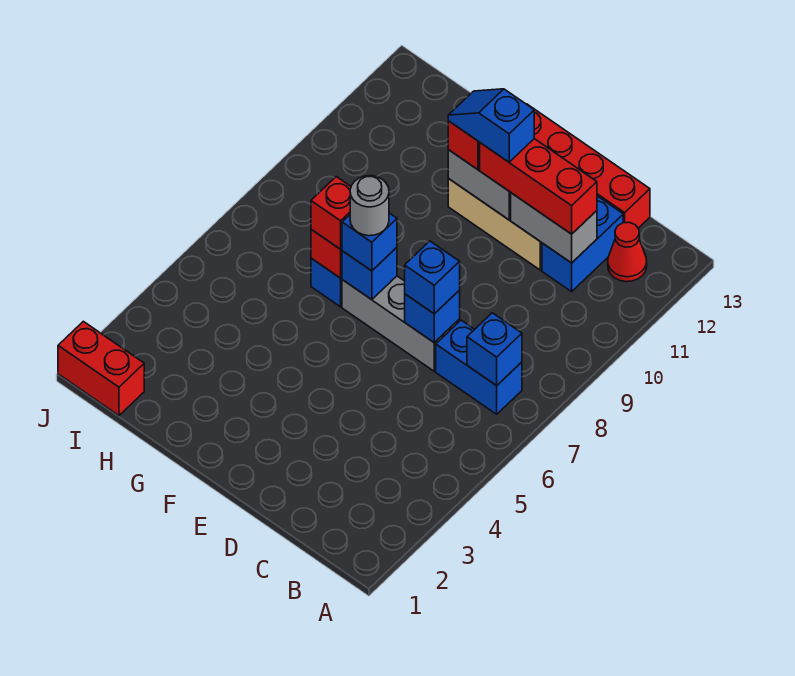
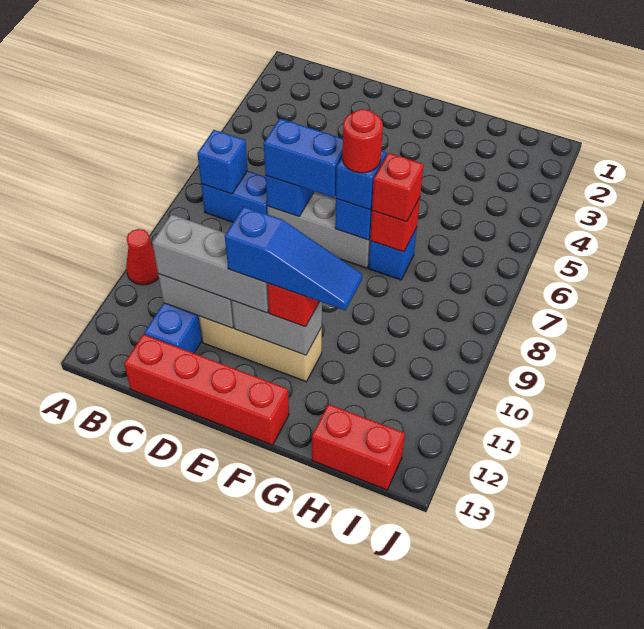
red 1x1 cone [608,222,647,282] -> red 1x1 cone moved to [126,229,159,285]
red 1x3 brick [480,139,597,234] -> grey 1x3 brick [152,214,269,313]
blue 1x1 brick [405,241,460,314] -> blue 1x2 brick [264,119,343,198]
blue 1x2 slope [448,89,534,162] -> blue 1x3 slope [225,207,362,310]
grey 1x1 round brick [350,176,389,236] -> red 1x1 round brick [343,109,383,173]
red 1x2 brick [58,321,144,415] -> red 1x2 brick moved to [312,404,405,490]

